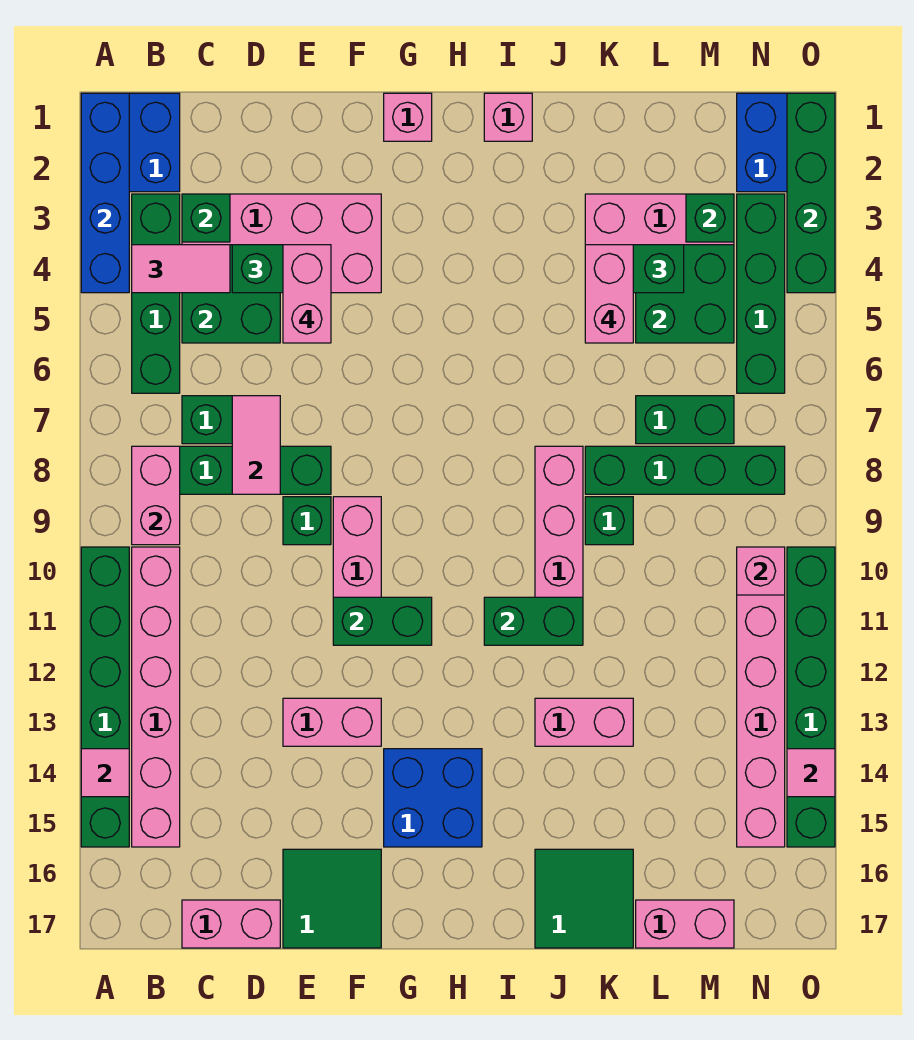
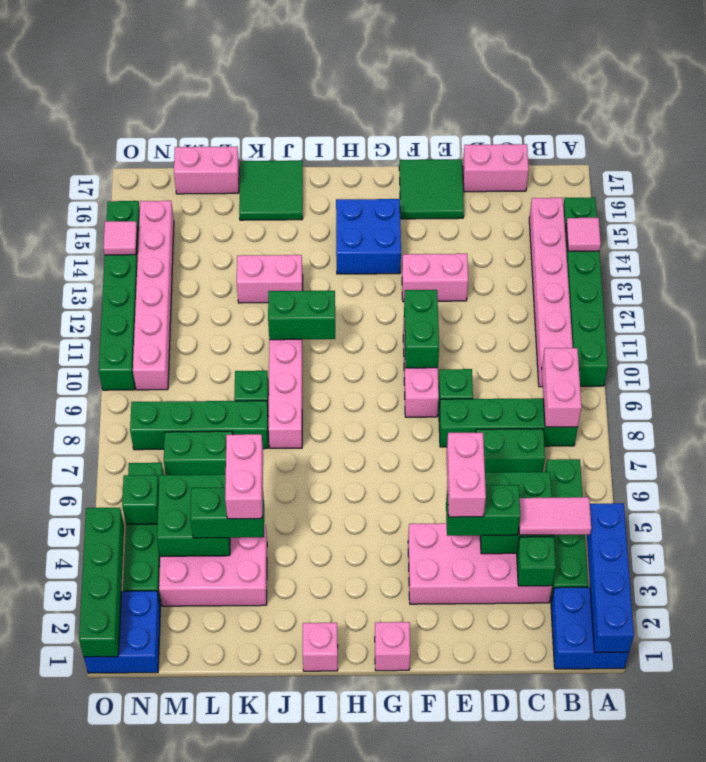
pink 1x2 tile [232,396,280,494] -> none
green 1x2 brick [333,597,432,645] -> green 1x2 brick turned to [404,290,439,368]
green 1x1 brick [686,194,734,242] -> green 1x1 brick moved to [122,475,159,524]
pink 1x1 brick [737,547,785,595] -> none

